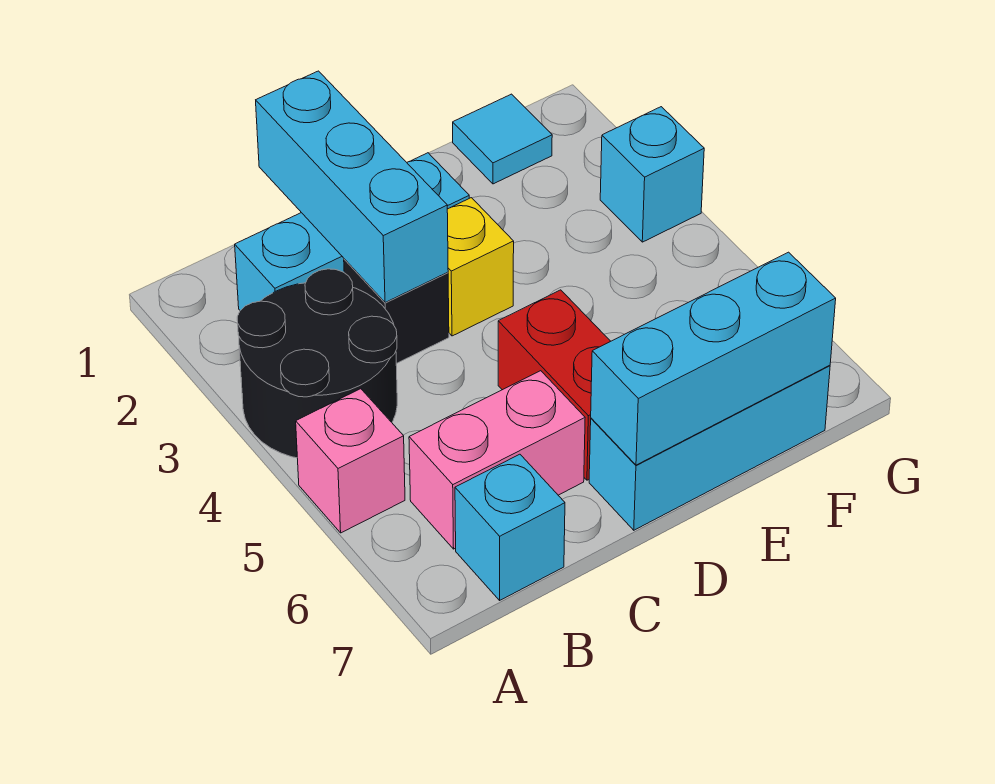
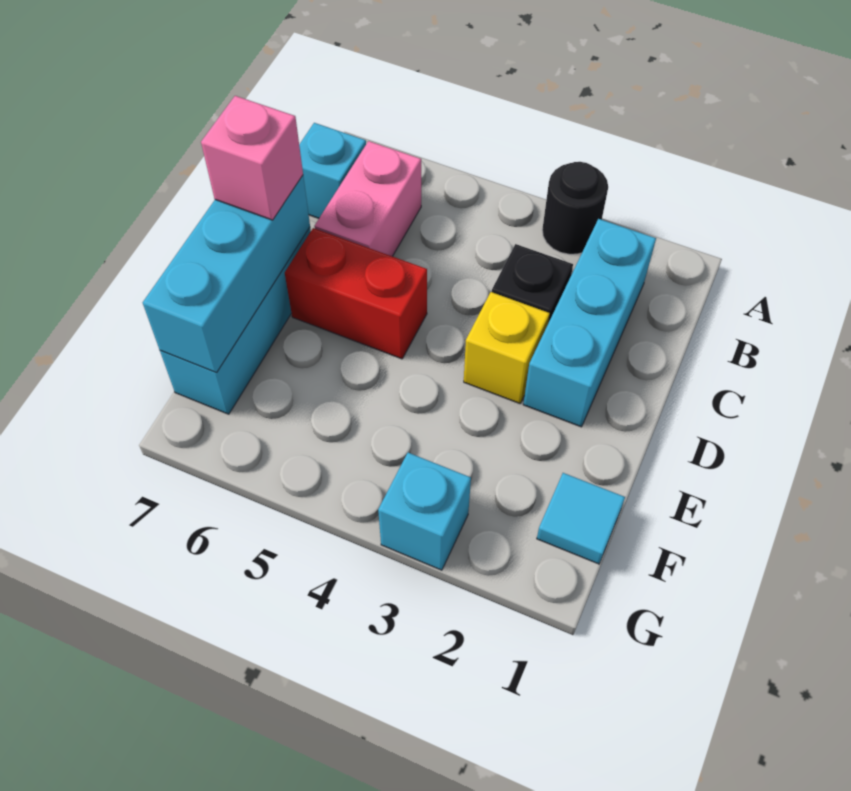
black 2x2 round brick [237,269,397,458] -> black 1x1 round brick [542,162,608,254]
pink 1x1 brick [296,389,405,533] -> pink 1x1 brick moved to [201,96,303,220]
cyan 1x3 brick [256,71,448,303] -> none

